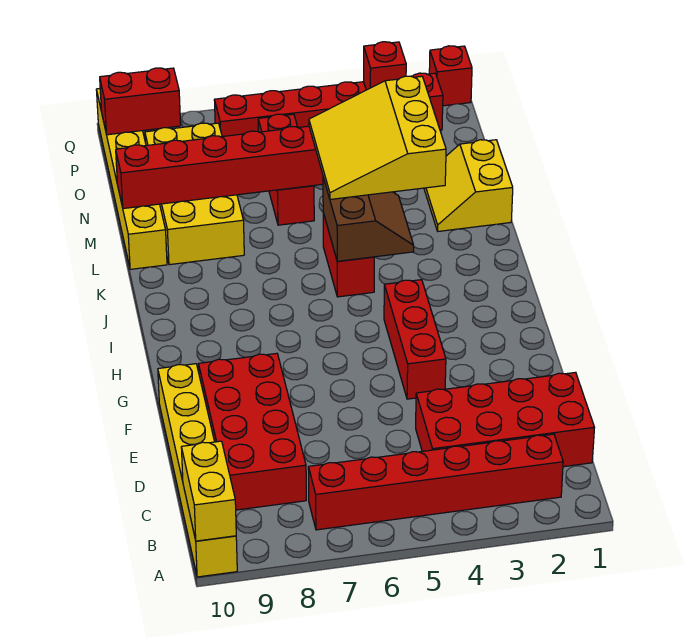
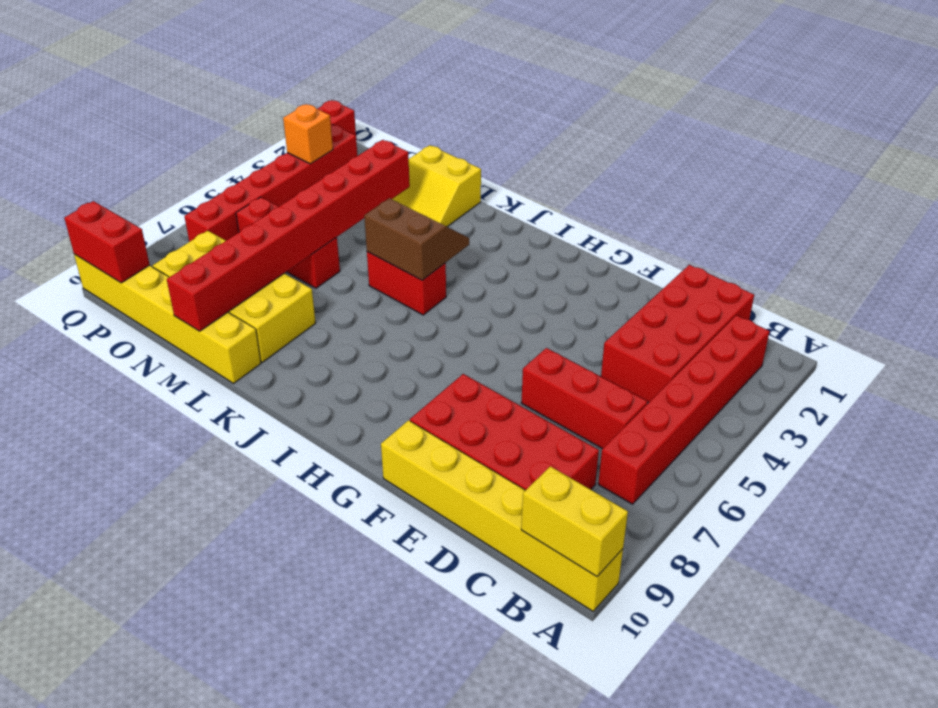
red 1x3 brick [384,280,446,399] -> red 1x3 brick moved to [521,348,647,449]
yellow 3x3 slope [309,76,446,199] -> none
red 1x1 brick [364,42,406,90] -> orange 1x1 brick [283,104,333,164]
red 1x2 brick [100,68,181,135] -> red 1x2 brick turned to [64,201,150,283]

